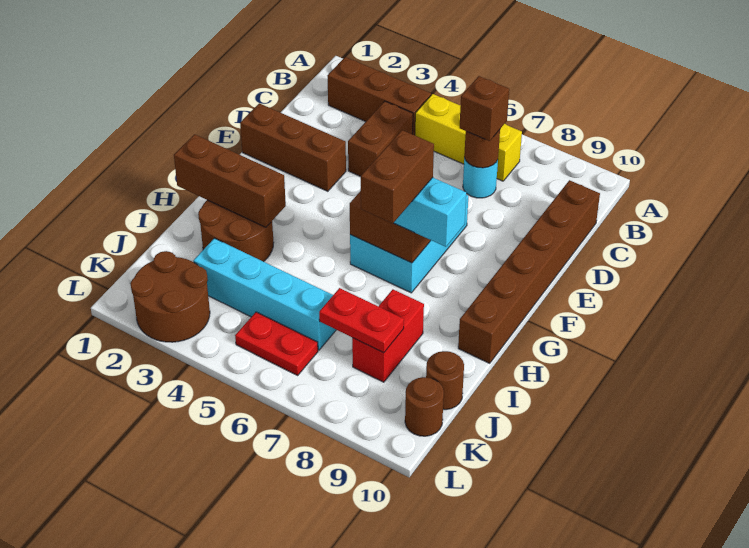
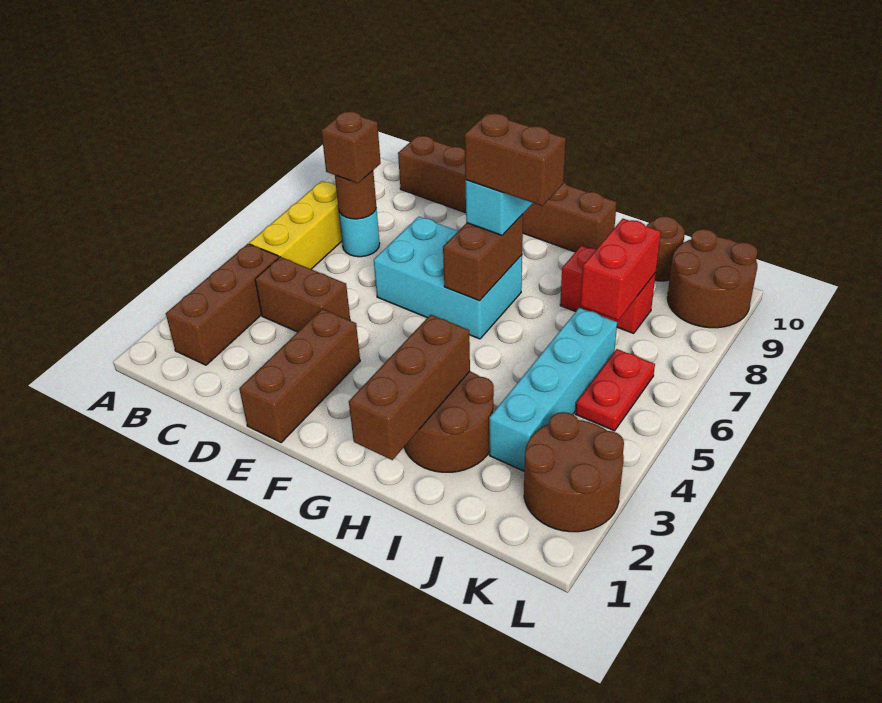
red 1x2 plate [319,288,404,353] -> red 1x2 brick [580,219,661,320]
brown 1x1 round brick [405,377,444,436] -> brown 2x2 round brick [667,229,758,328]

